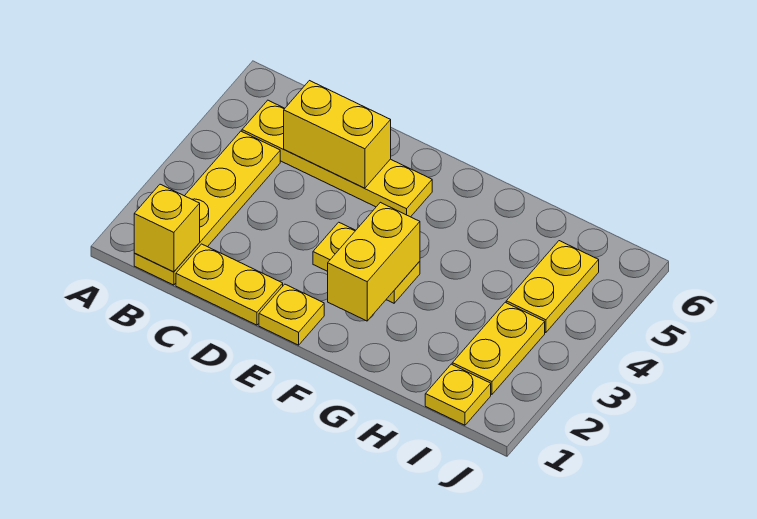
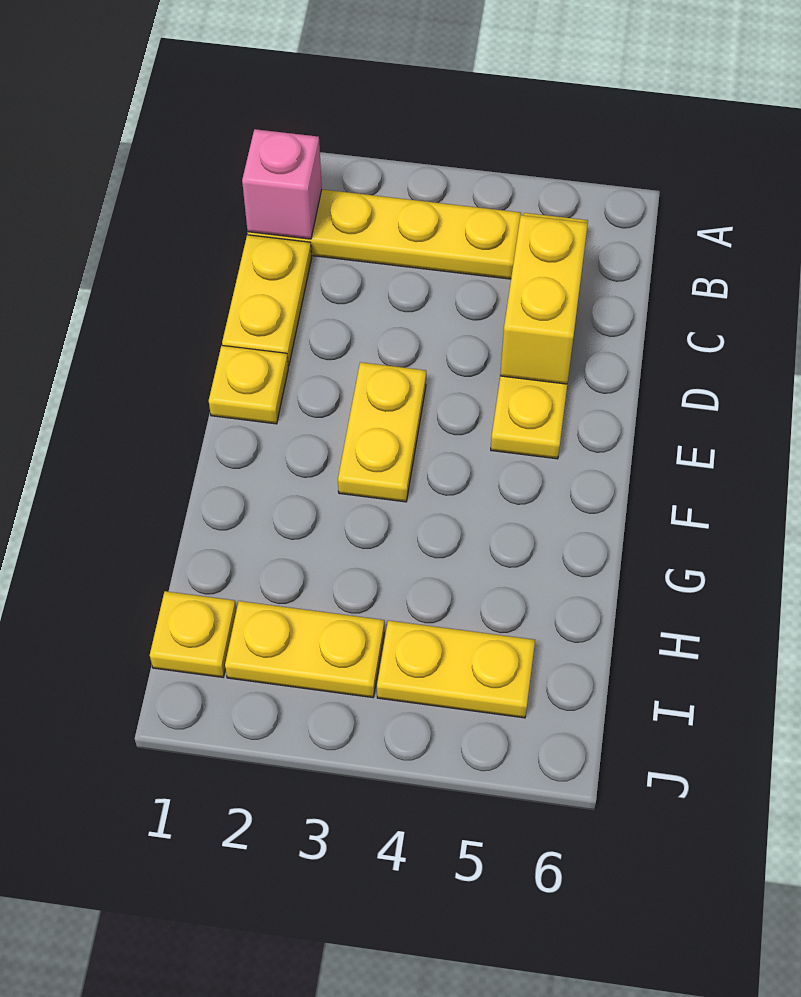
yellow 1x1 brick [134,184,200,272] -> pink 1x1 brick [242,129,322,239]
yellow 1x2 brick [328,202,420,321] -> none

